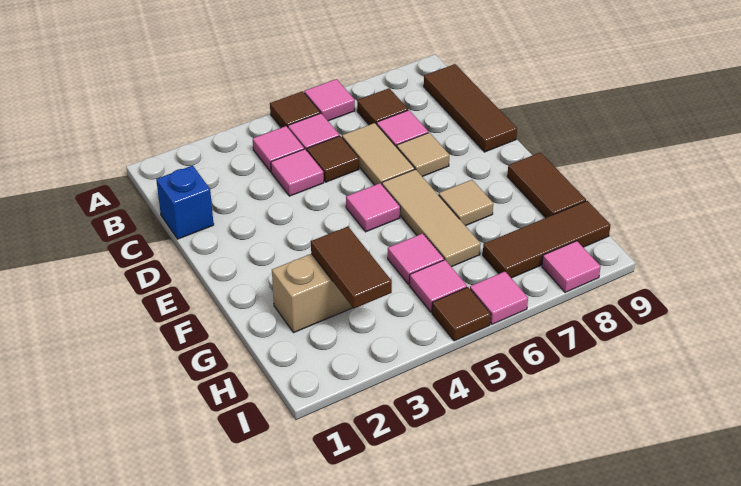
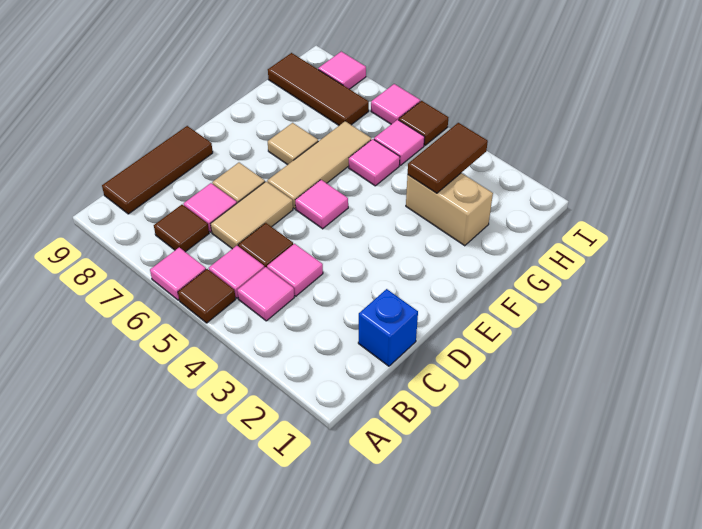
brown 1x2 tile [507,152,586,218] -> none

